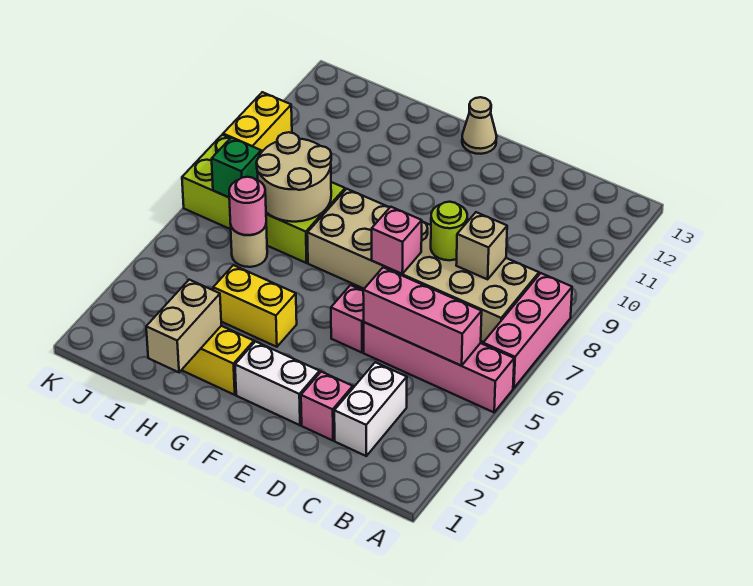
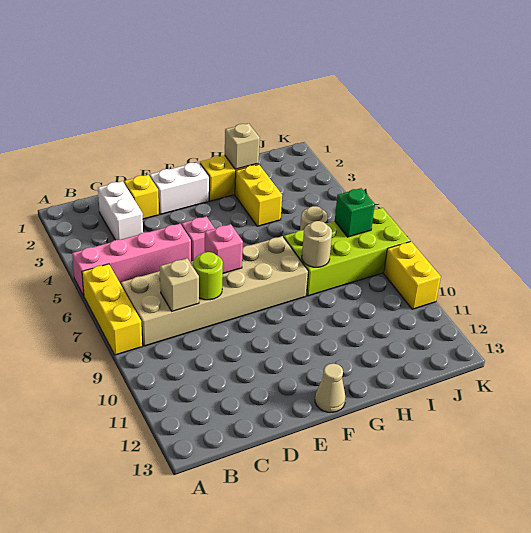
pink 1x3 brick [483,273,572,388] -> yellow 1x3 brick [82,264,142,355]
pink 1x3 brick [363,267,482,366] -> none
pink 1x1 brick [301,372,353,441] -> yellow 1x1 brick [124,175,159,219]
yellow 1x2 brick [213,265,297,347] -> yellow 1x2 brick turned to [235,164,282,226]
tan 1x2 brick [146,280,221,372] -> tan 1x1 brick [225,123,260,169]
tan 2x2 round brick [256,132,331,222] -> tan 1x1 round brick [302,221,332,267]
pink 1x1 round brick [229,177,266,235] -> none

